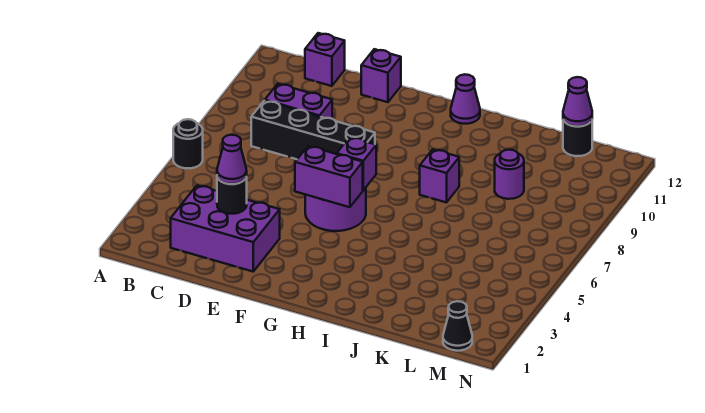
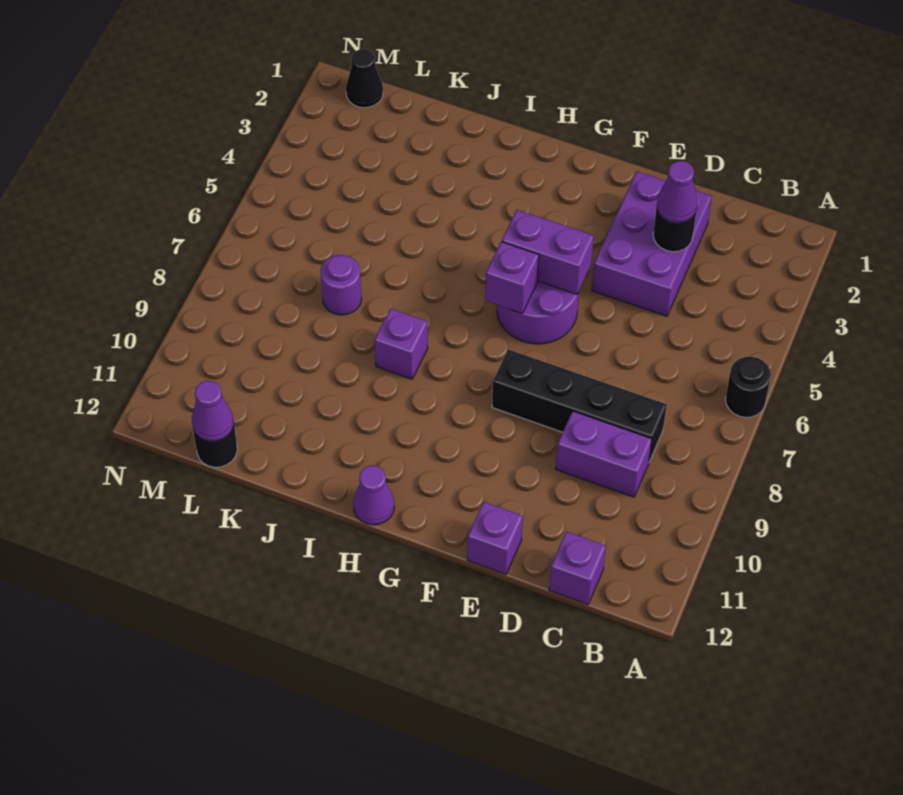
purple 2x3 brick [171,185,280,272] -> purple 2x3 brick turned to [592,171,712,316]
purple 1x1 round brick [495,150,524,199] -> purple 1x1 round brick moved to [320,255,362,315]

